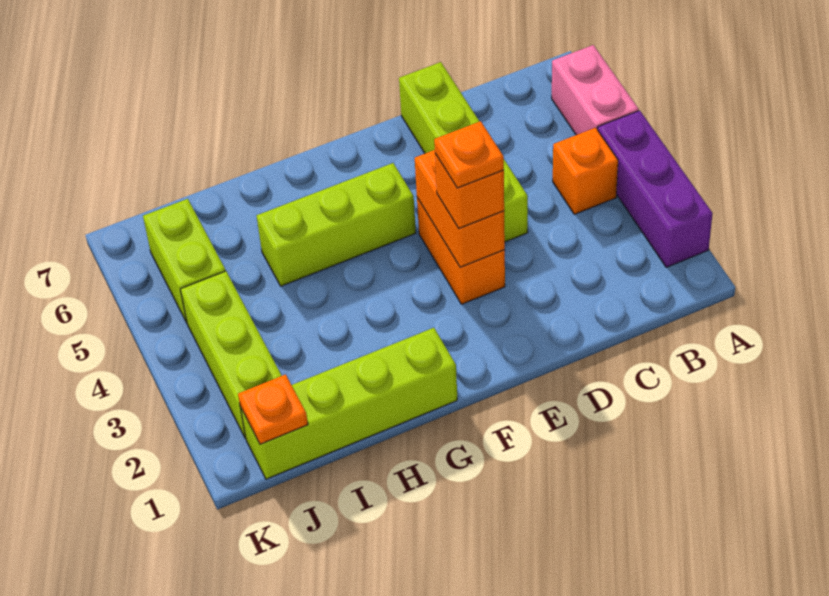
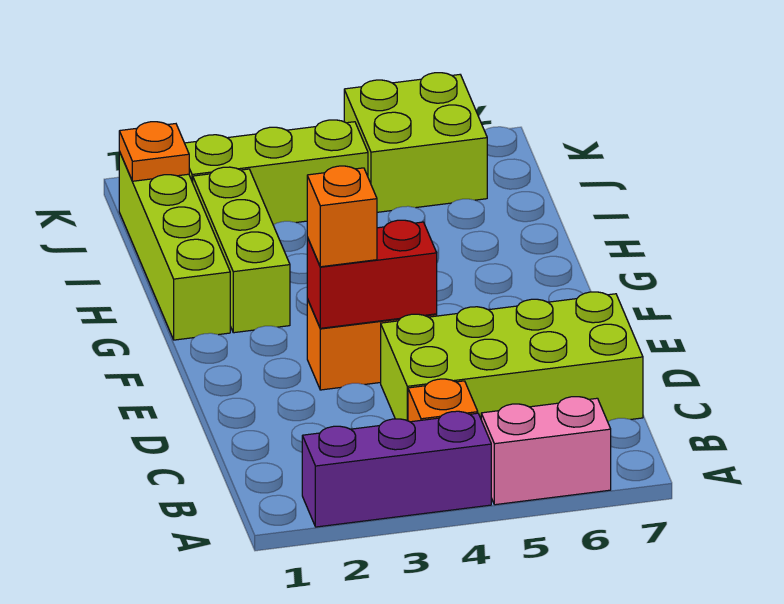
lime 1x4 brick [399,62,528,242] -> lime 2x4 brick [381,292,643,422]
orange 1x2 brick [415,150,505,267] -> red 1x2 brick [307,220,437,328]
orange 1x1 plate [434,121,504,188] -> none
lime 1x3 brick [256,163,416,286] -> lime 1x3 brick moved to [193,167,290,333]
lime 1x2 brick [143,199,226,323] -> lime 2x2 brick [344,73,487,212]

